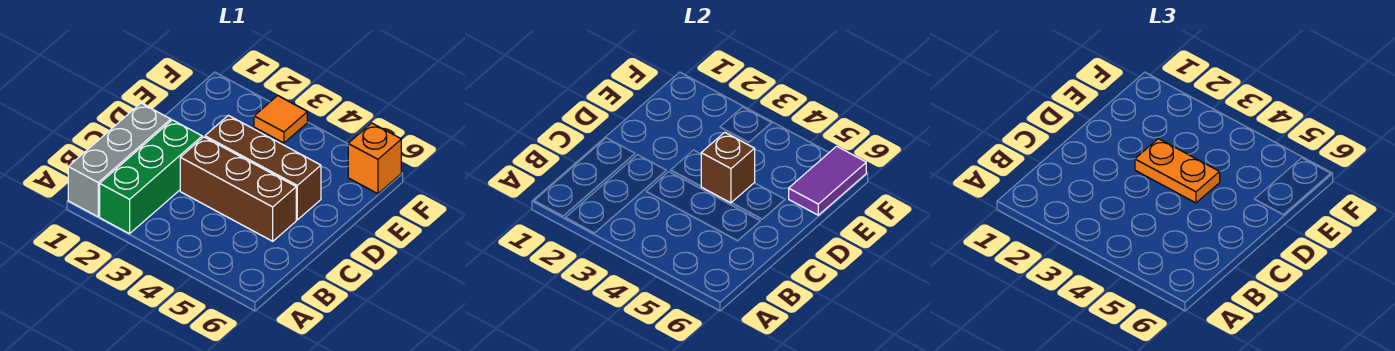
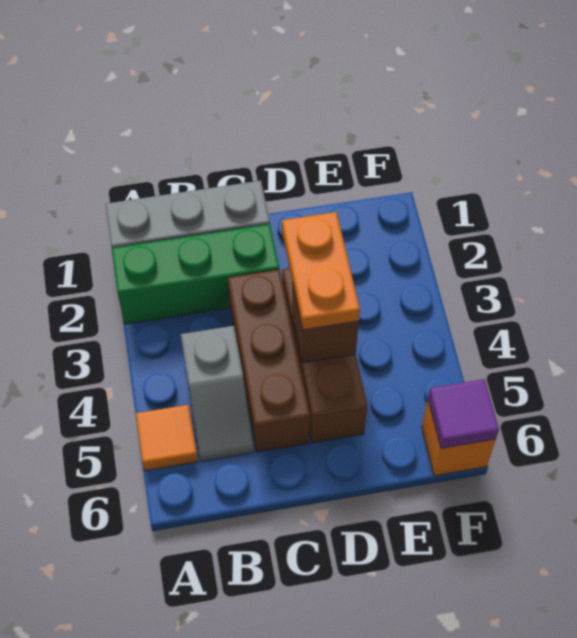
none -> grey 1x2 slope [181,326,254,461]
purple 1x2 tile [789,146,866,215] -> purple 1x1 tile [428,379,499,448]
orange 1x1 tile [254,96,307,143] -> orange 1x1 tile moved to [136,405,198,471]

